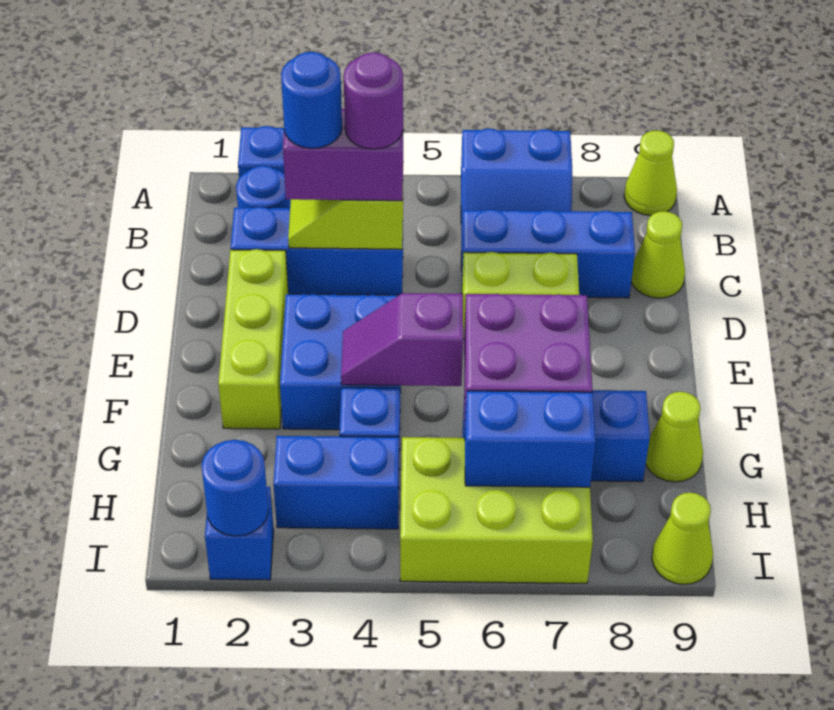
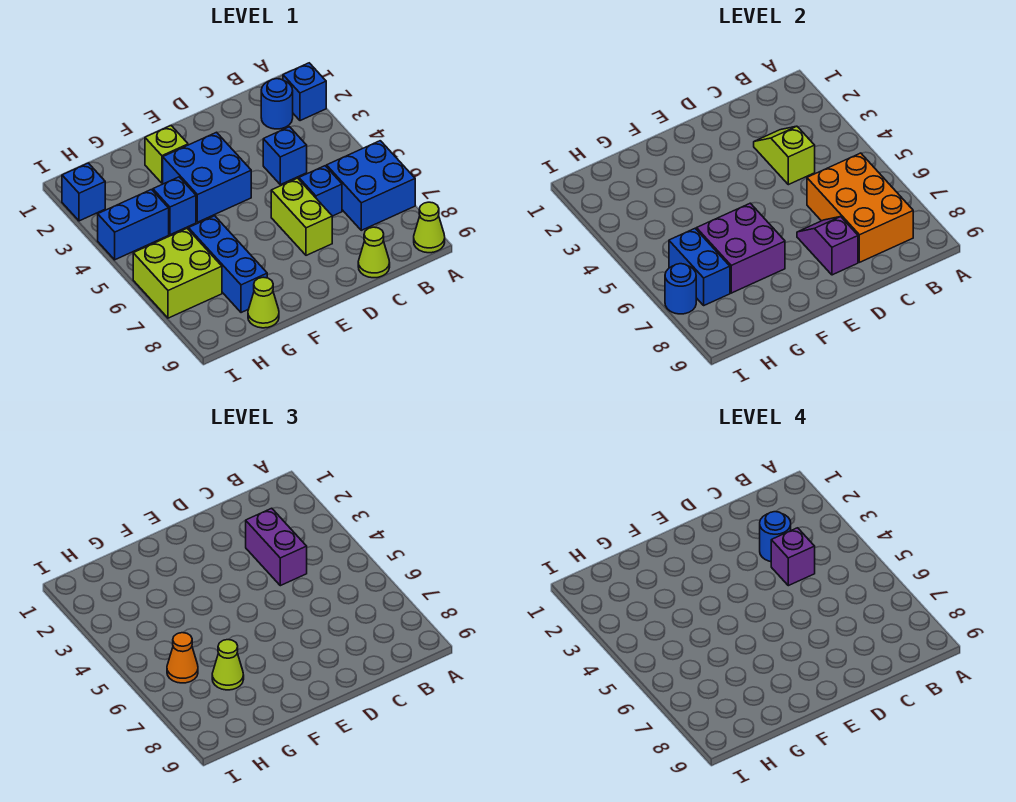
blue 2x2 slope [461,129,572,253] -> blue 2x2 brick [327,141,415,230]
none -> orange 2x3 brick [807,153,913,262]
blue 1x3 brick [231,207,403,295] -> blue 1x1 brick [263,127,307,185]
purple 1x1 round brick [344,52,403,149] -> purple 1x1 brick [771,528,815,586]
blue 1x3 brick [461,209,635,298] -> blue 1x1 brick [299,166,342,216]
lime 1x3 brick [218,249,288,429] -> lime 1x1 brick [145,126,188,183]
purple 1x2 slope [341,293,463,386] -> purple 1x2 slope moved to [797,217,858,275]
blue 1x2 brick [273,436,399,529] -> blue 1x2 brick turned to [98,190,169,260]
lime 2x3 brick [400,437,593,583] -> lime 2x2 brick [133,229,222,318]
none -> orange 1x1 cone [167,633,198,683]
blue 1x1 round brick [201,440,268,536] -> blue 1x1 round brick moved to [665,264,696,314]
lime 1x1 cone [652,493,713,584] -> lime 1x1 cone moved to [212,640,244,690]

